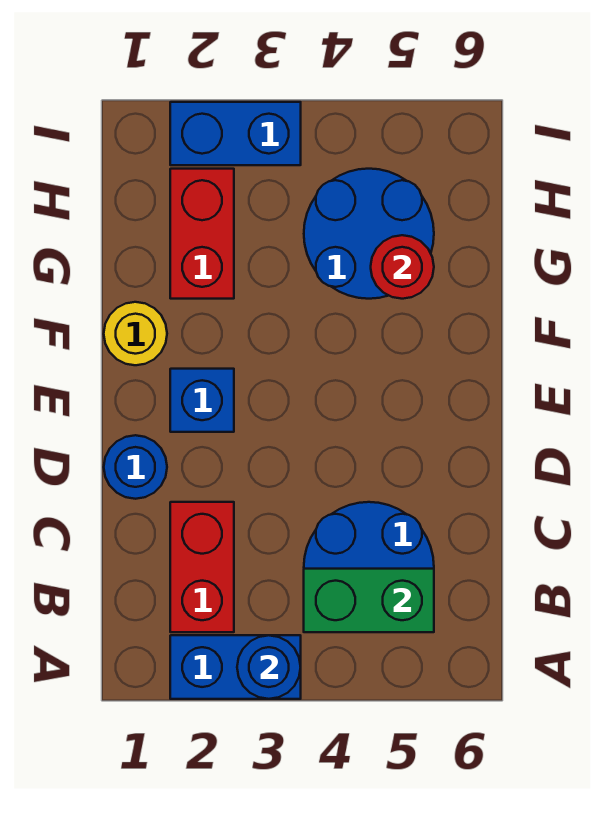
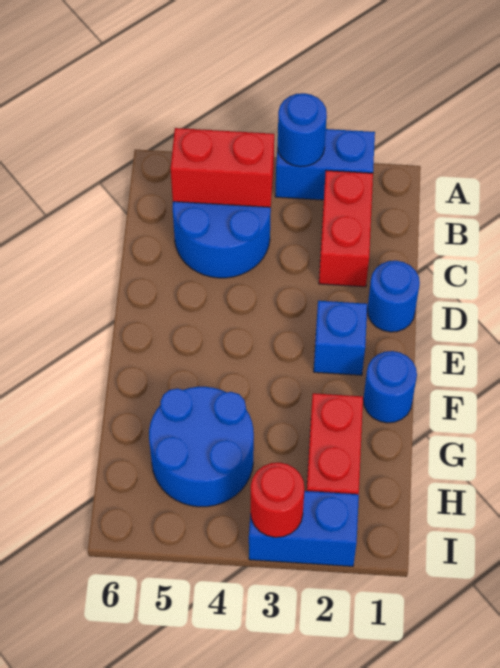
green 1x2 brick [304,569,434,632] -> red 1x2 brick [171,128,274,207]
yellow 1x1 round brick [104,302,167,365] -> blue 1x1 round brick [363,351,417,423]
red 1x1 round brick [371,235,434,299] -> red 1x1 round brick moved to [251,463,304,537]

